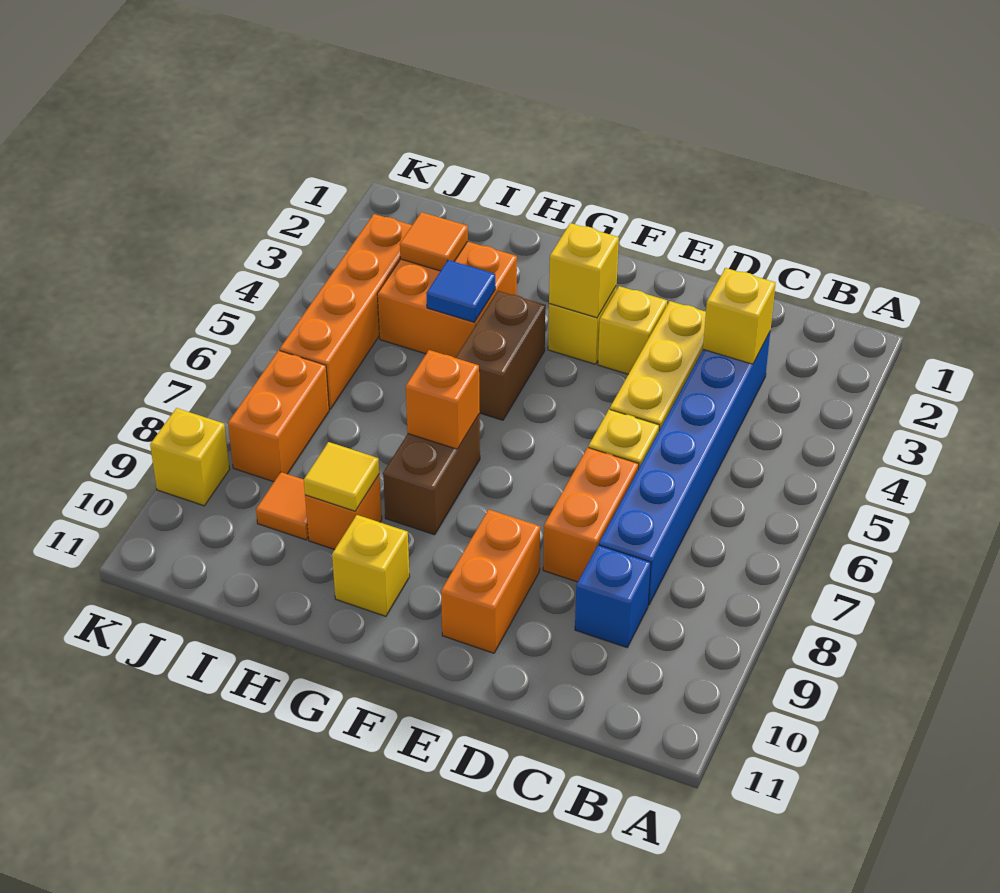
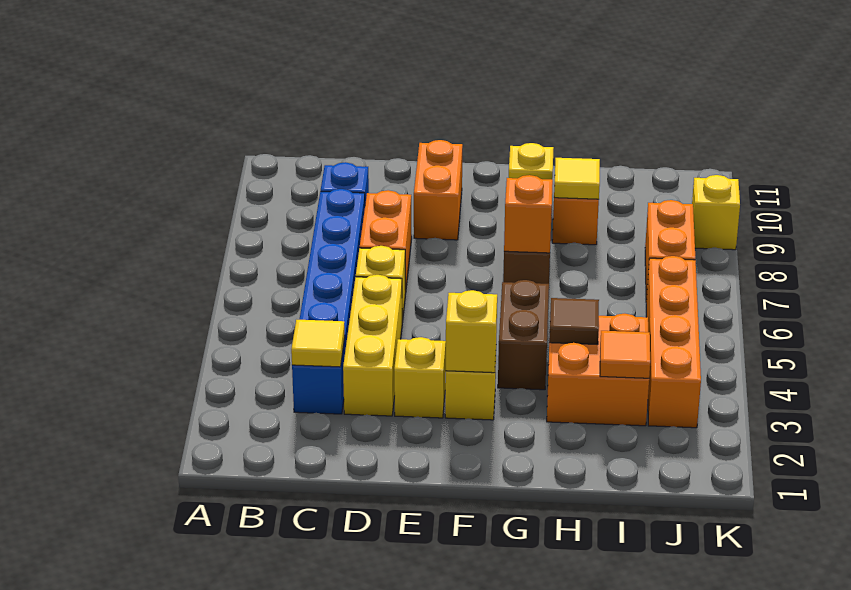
yellow 1x1 brick [703,268,776,364] -> yellow 1x1 tile [291,320,345,367]
blue 1x1 tile [426,260,495,322] -> brown 1x1 tile [550,298,599,345]
orange 1x1 tile [256,472,308,540] -> none

